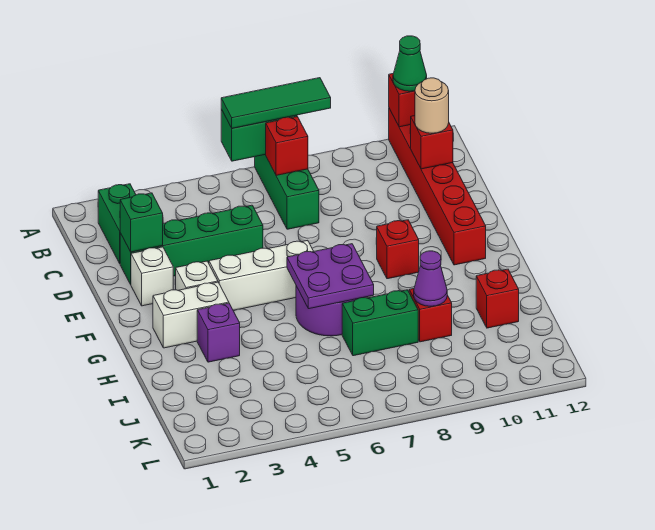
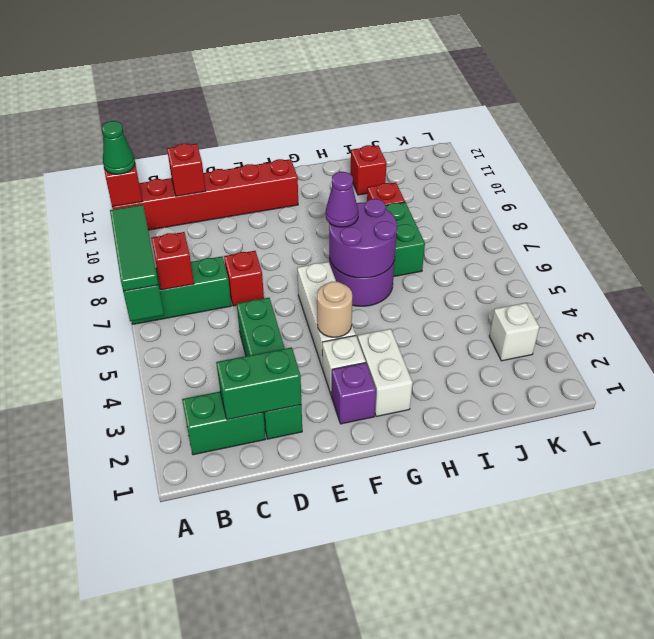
tan 1x1 round brick [415,78,449,133] -> tan 1x1 round brick moved to [317,282,352,337]
green 1x1 brick [120,193,163,252] -> green 1x2 brick [216,347,301,420]
white 1x1 brick [131,247,173,306] -> white 1x1 brick moved to [489,303,539,361]
red 1x1 brick [376,220,419,279] -> red 1x1 brick moved to [224,251,264,306]
purple 2x2 plate [287,244,374,309] -> purple 2x2 round brick [329,199,397,278]
purple 1x1 brick [197,303,240,362] -> purple 1x1 brick moved to [331,363,376,424]
purple 1x1 cone [414,251,447,306] -> purple 1x1 cone moved to [326,172,358,227]

